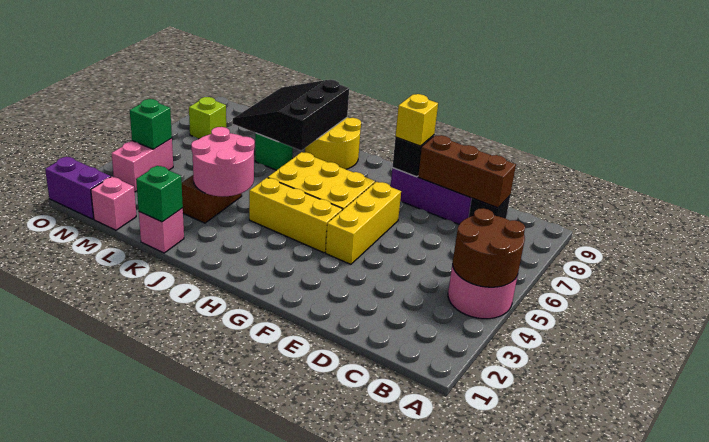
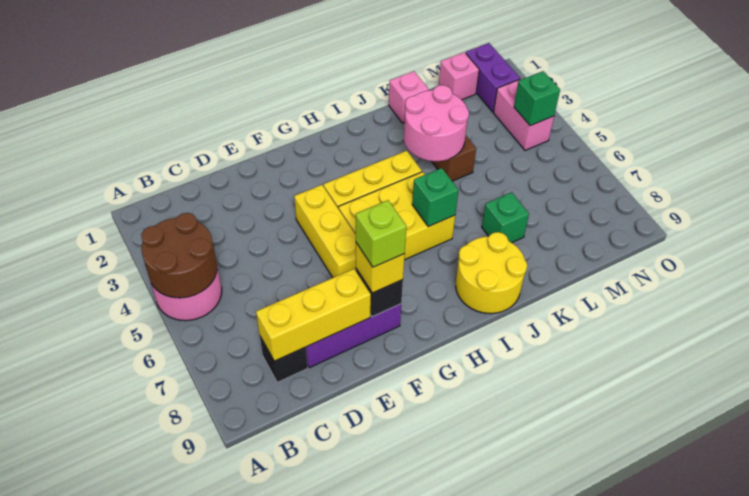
brown 1x3 brick [418,135,516,208] -> yellow 1x3 brick [256,269,371,361]
black 3x3 slope [233,80,349,150] -> none
green 1x1 brick [136,166,183,222] -> green 1x1 brick moved to [412,168,459,227]
purple 1x2 brick [45,156,111,219] -> purple 1x2 brick turned to [466,43,520,112]
lime 1x1 brick [189,97,226,139] -> lime 1x1 brick moved to [356,200,406,267]

